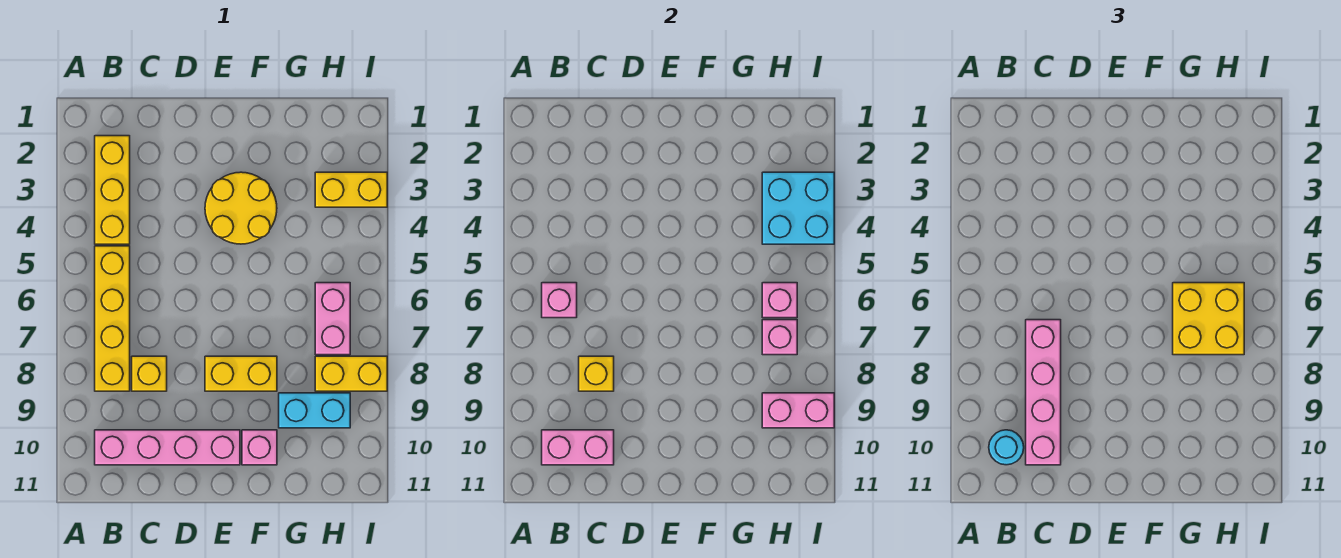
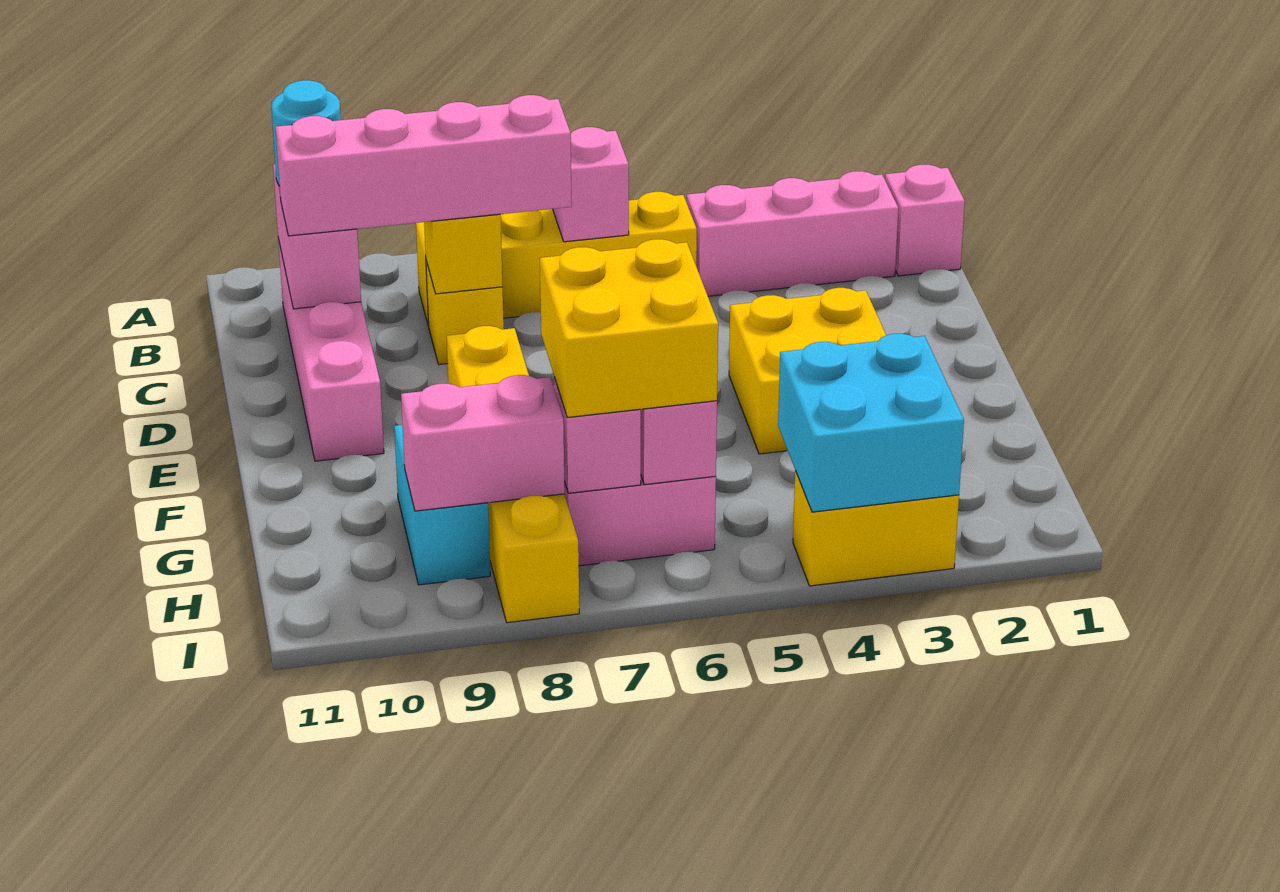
yellow 1x3 brick [95,136,130,244] -> pink 1x3 brick [687,171,898,296]
yellow 2x2 round brick [205,172,277,244] -> yellow 2x2 brick [729,288,886,454]
pink 1x1 brick [242,430,277,465] -> pink 1x1 brick moved to [885,165,965,276]
yellow 1x2 brick [315,172,387,207] -> yellow 1x2 brick turned to [793,471,959,586]
pink 1x2 brick [762,393,834,428] -> pink 1x2 brick turned to [401,375,565,511]

